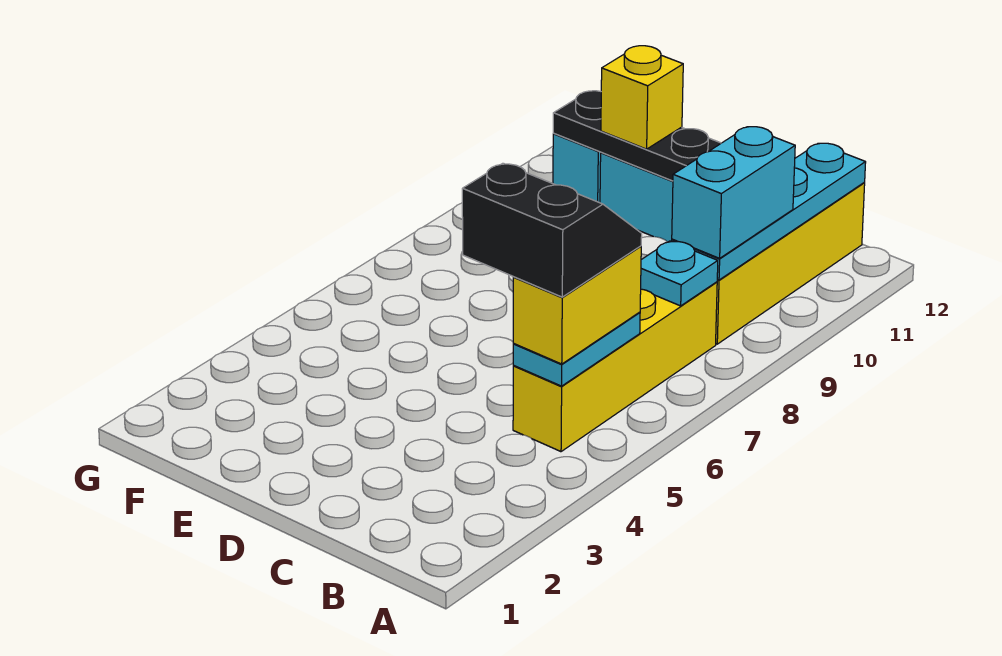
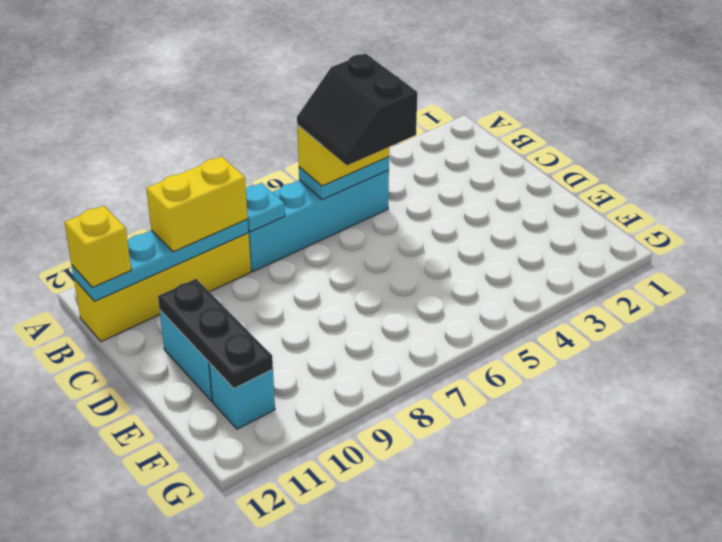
yellow 1x4 brick [513,282,717,452] -> cyan 1x4 brick [248,170,389,271]
cyan 1x2 brick [672,127,795,258] -> yellow 1x2 brick [146,156,248,252]
yellow 1x1 brick [601,46,683,149] -> yellow 1x1 brick moved to [64,206,131,287]

